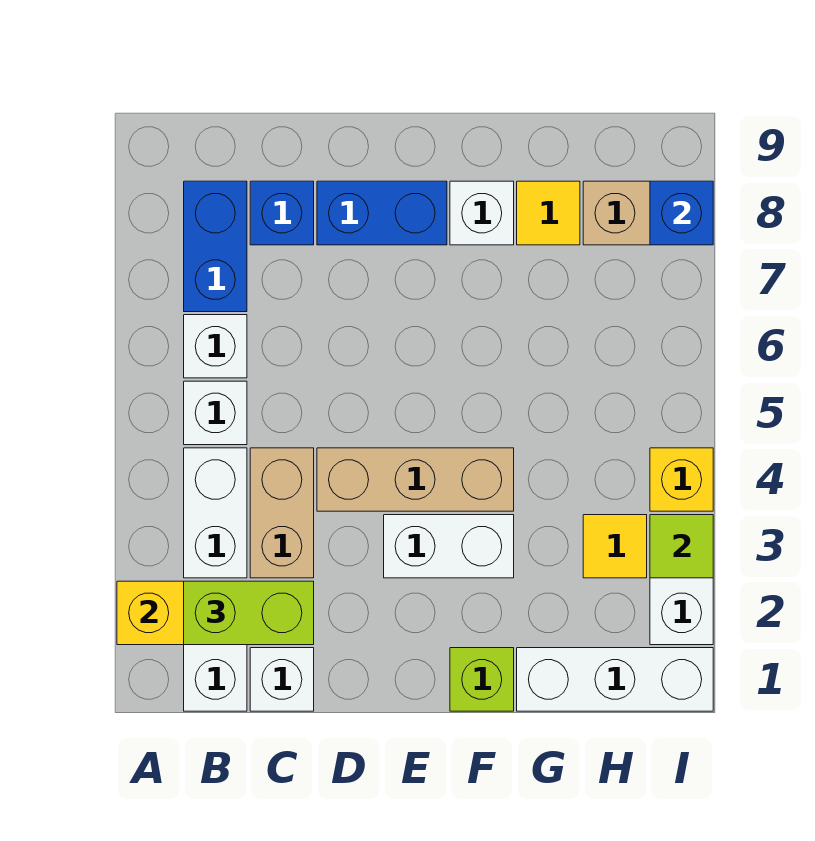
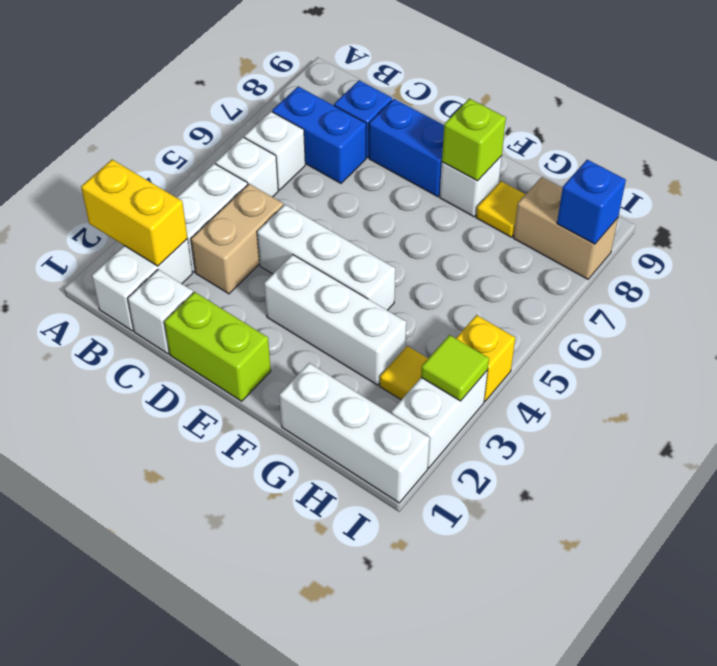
lime 1x2 brick [184,581,314,645] -> lime 1x2 brick moved to [164,292,271,401]
blue 1x2 brick [184,181,247,312] -> blue 1x2 brick turned to [272,87,366,183]
tan 1x3 brick [317,448,514,511] -> white 1x3 brick [257,205,395,310]
white 1x2 brick [384,515,514,578] -> white 1x3 brick [264,255,406,385]
lime 1x1 brick [450,648,514,711] -> lime 1x1 brick moved to [442,99,506,181]

